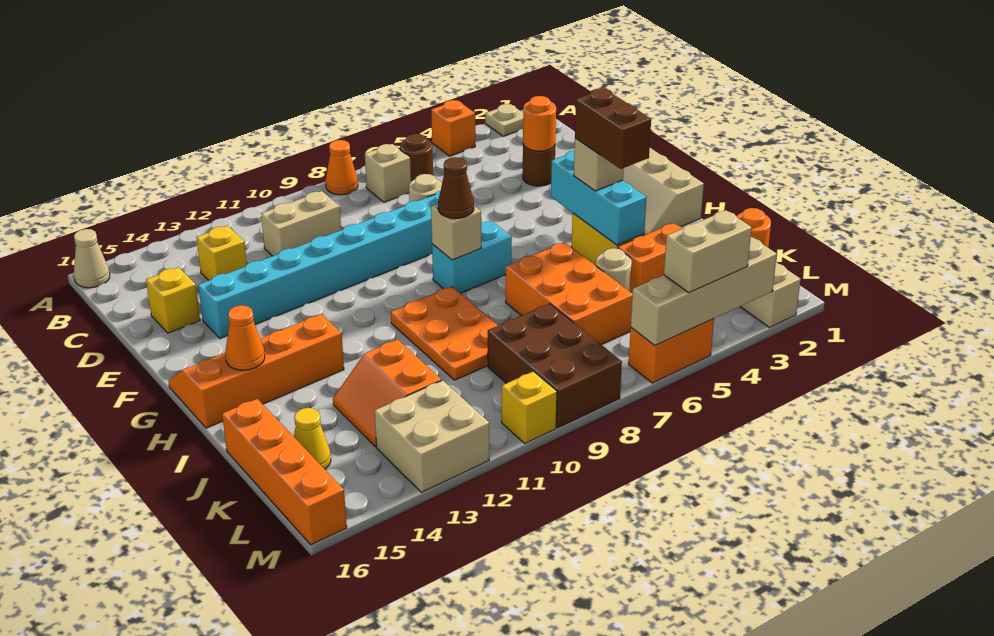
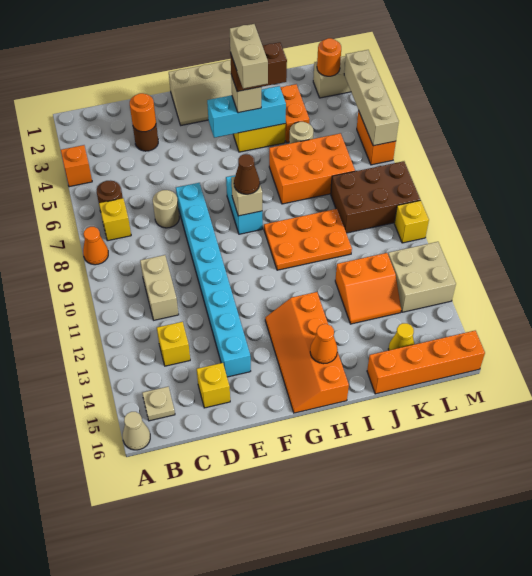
tan 1x1 plate [485,104,523,136] -> tan 1x1 plate moved to [142,387,175,421]
tan 1x1 brick [365,144,411,202] -> yellow 1x1 brick [99,198,131,241]
tan 1x2 brick [664,210,752,293] -> tan 1x2 brick moved to [230,24,268,89]

